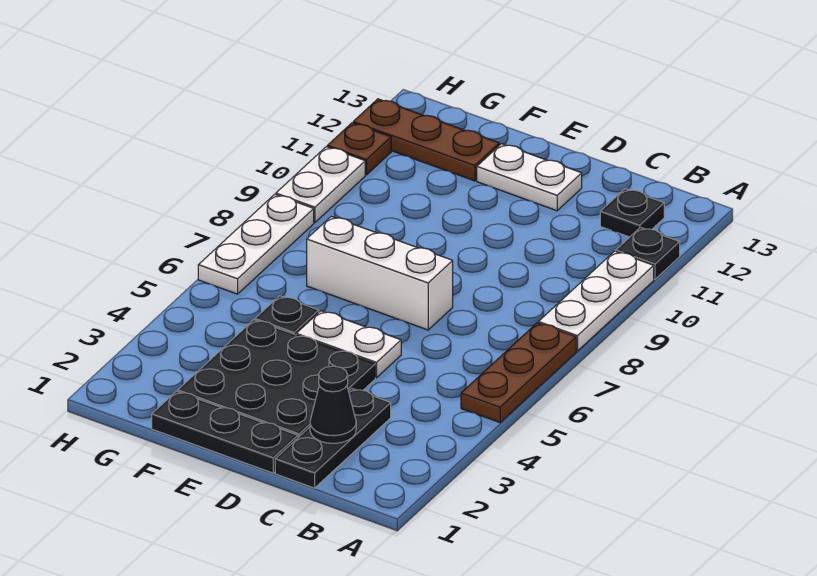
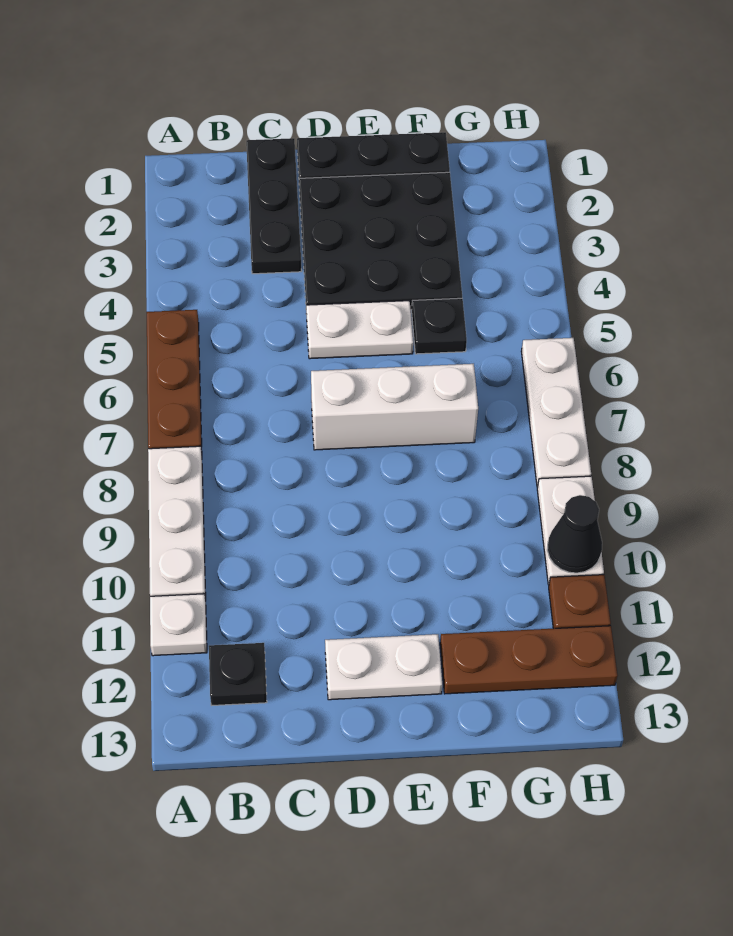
black 1x1 plate [616,227,680,279] -> white 1x1 plate [150,594,207,656]
black 1x1 cone [310,366,356,443] -> black 1x1 cone moved to [547,495,602,573]

